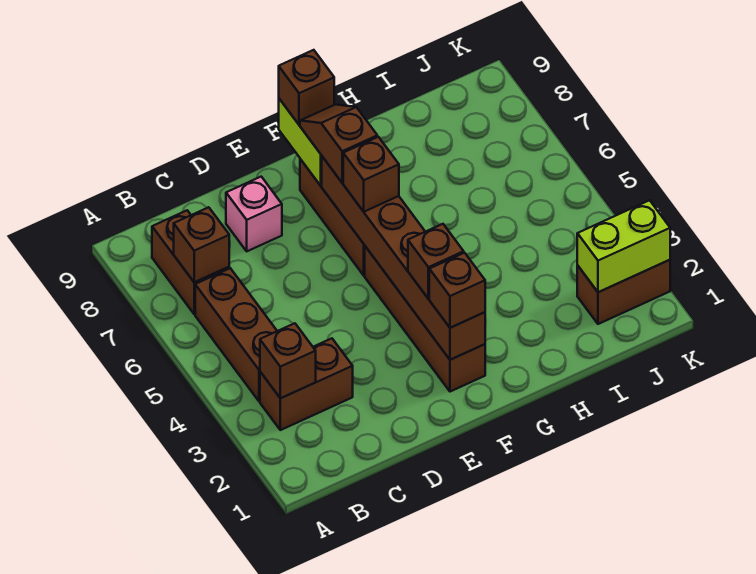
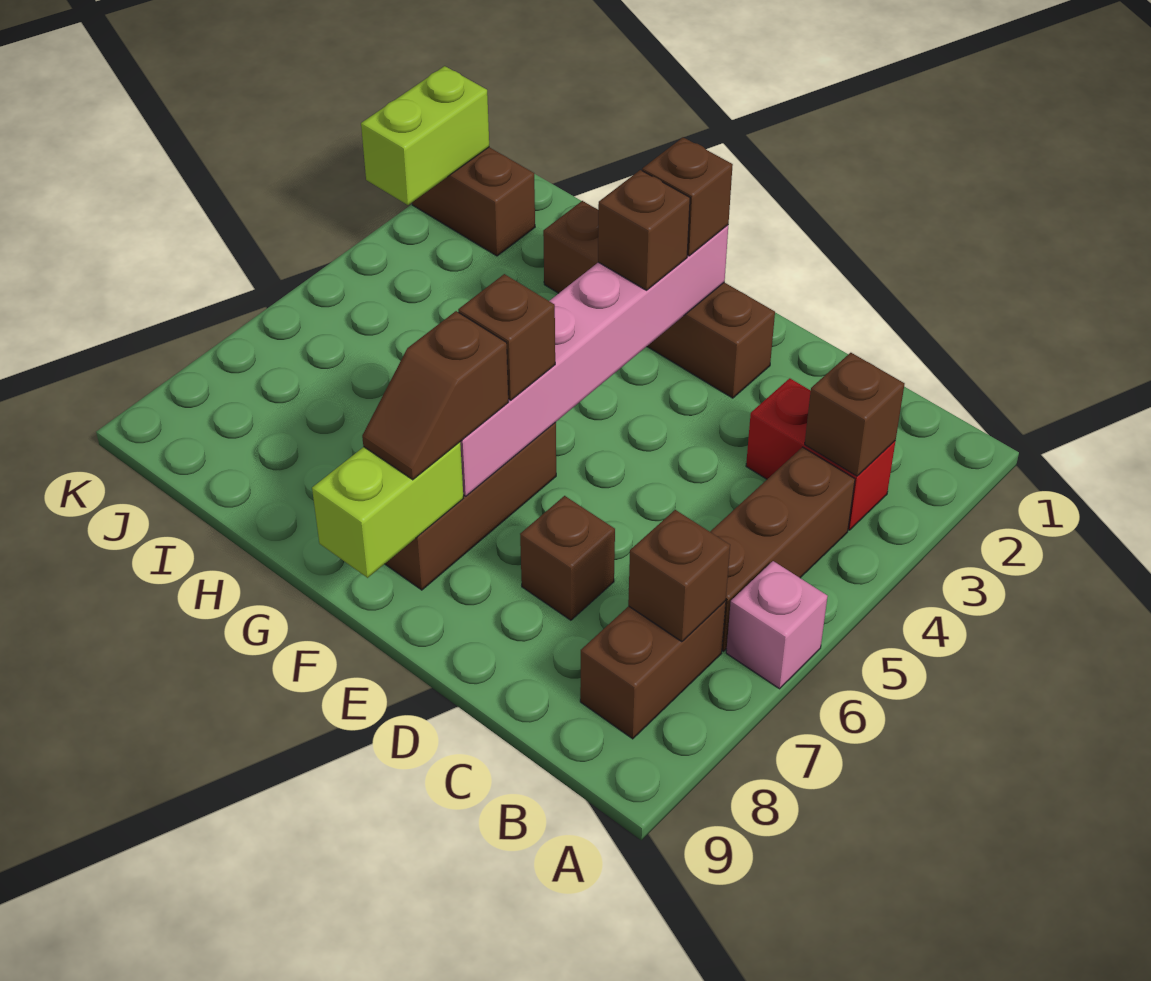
brown 1x2 brick [260,338,353,430] -> red 1x2 brick [746,378,895,530]
pink 1x1 brick [226,177,282,251] -> pink 1x1 brick moved to [726,561,828,689]
brown 1x4 brick [365,246,485,392] -> brown 1x4 brick turned to [543,201,775,398]
brown 1x6 brick [322,157,485,360] -> pink 1x6 brick [460,225,728,496]
brown 1x1 brick [279,50,334,125] -> brown 1x1 brick moved to [520,496,615,620]
lime 1x2 brick [577,200,670,292] -> lime 1x2 brick turned to [361,66,489,205]

